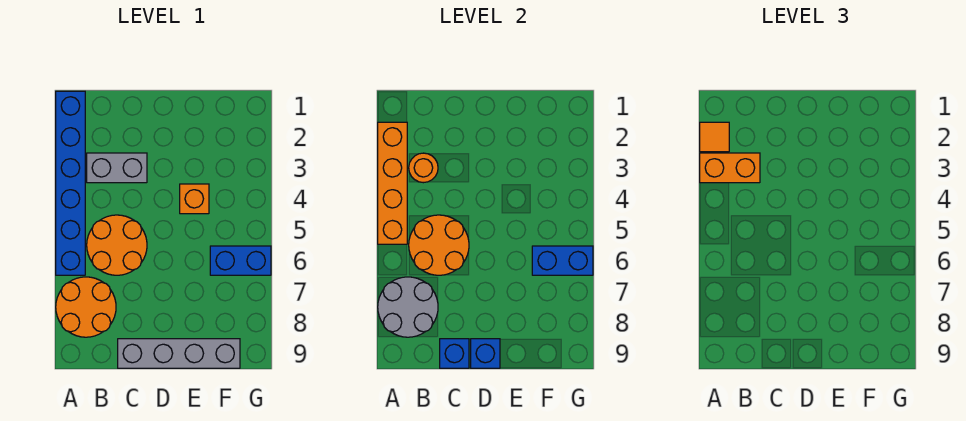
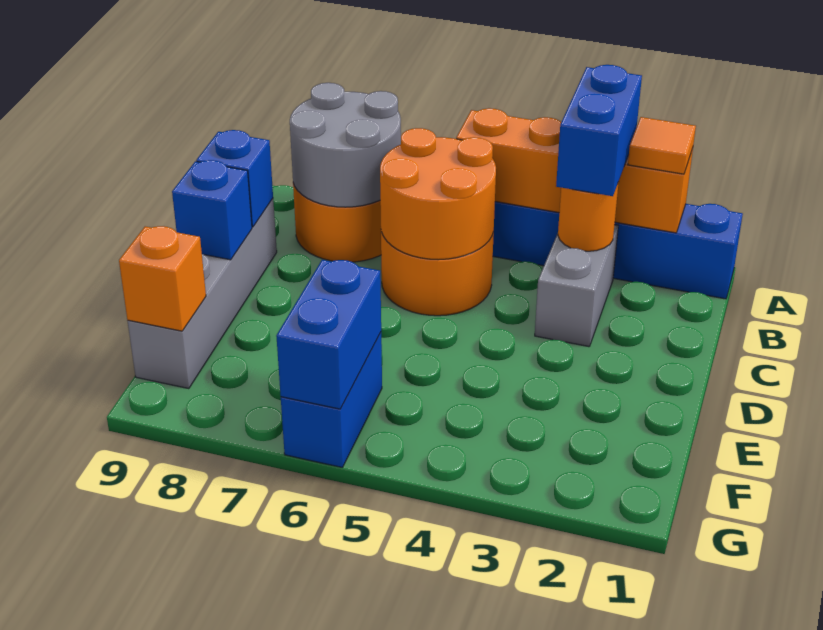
orange 1x2 brick [700,153,760,183] -> blue 1x2 brick [556,65,642,196]
orange 1x1 brick [180,184,209,214] -> orange 1x1 brick moved to [119,226,206,331]

